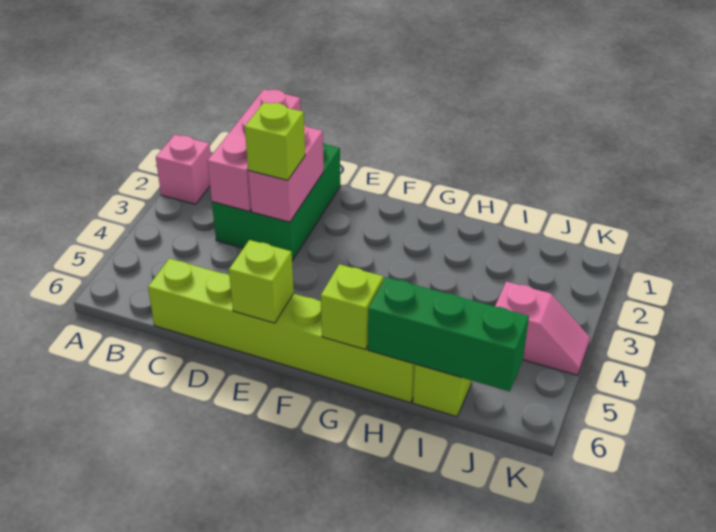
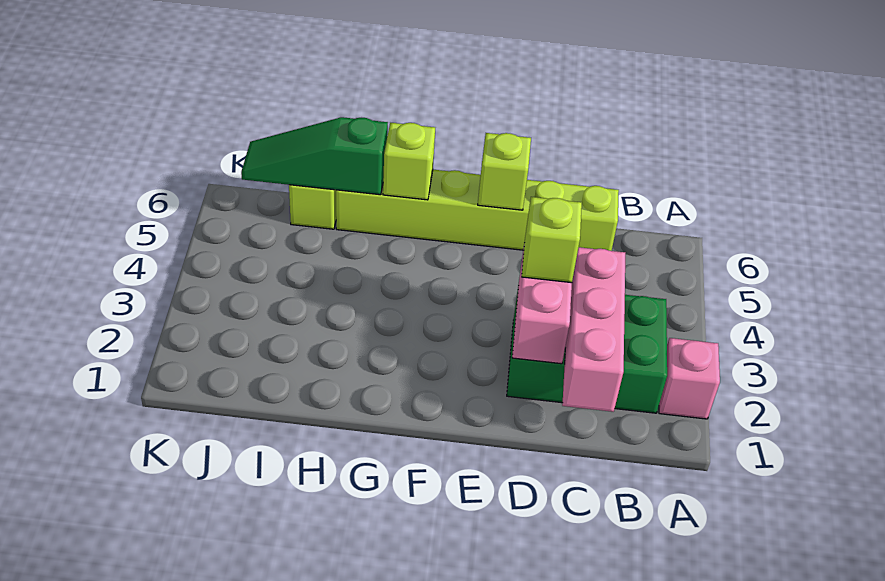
green 2x3 brick [212,143,340,261] -> green 2x3 brick turned to [507,292,667,413]
green 1x3 brick [368,277,529,391] -> green 1x3 slope [241,117,388,195]
pink 1x2 slope [495,282,590,375] -> none

